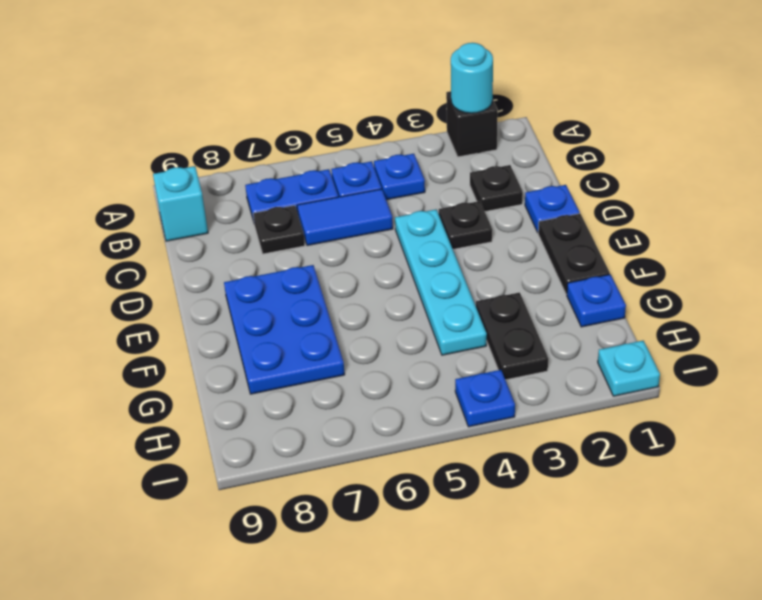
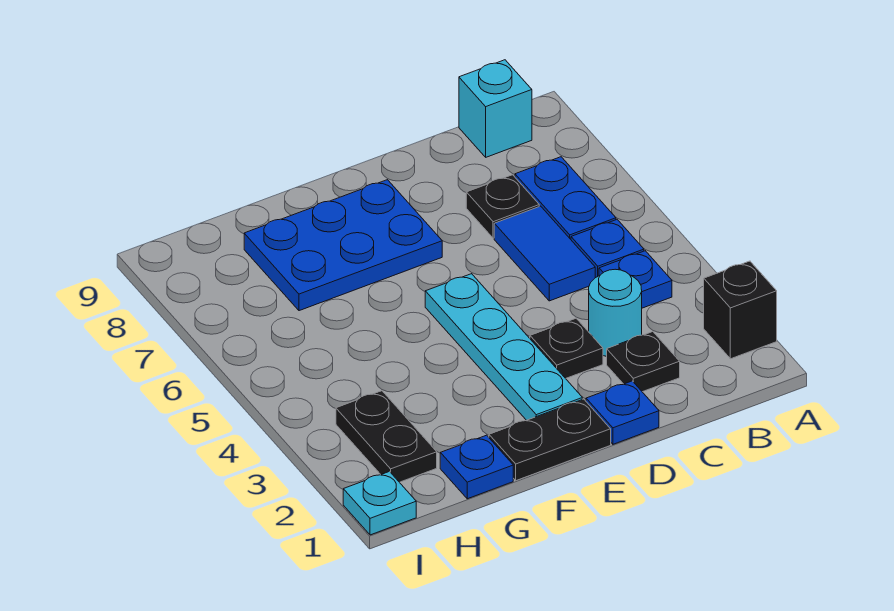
cyan 1x1 round brick [451,43,493,113] -> cyan 1x1 round brick moved to [589,269,642,356]
cyan 1x4 plate [395,209,487,355] -> cyan 1x4 plate turned to [425,274,582,420]
black 1x2 plate [476,292,548,380] -> black 1x2 plate turned to [336,391,437,482]
blue 1x1 plate [455,370,515,427] -> none

